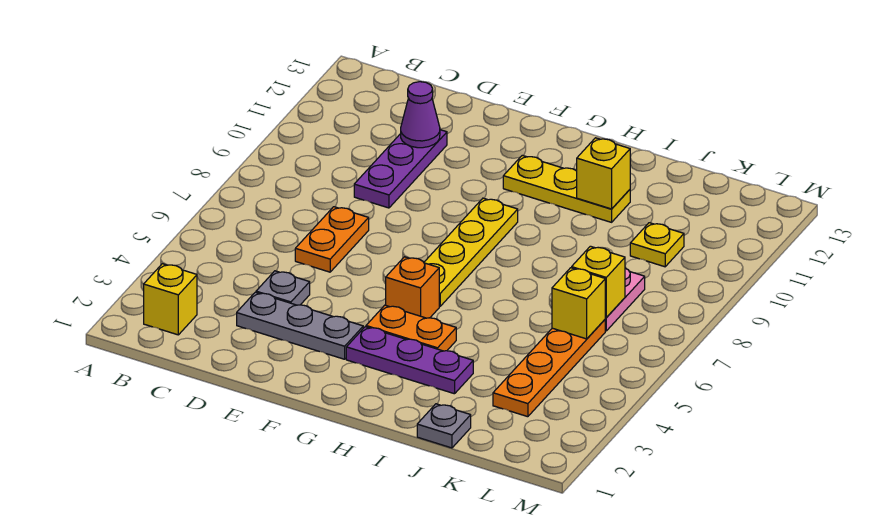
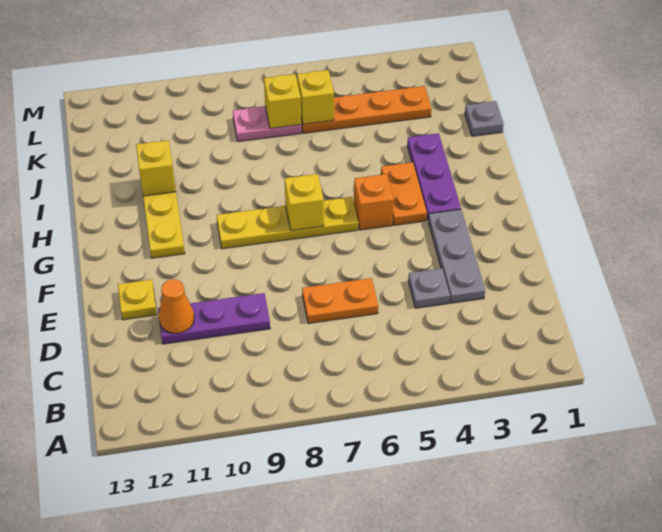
yellow 1x1 brick [144,264,197,335] -> yellow 1x1 brick moved to [285,174,324,231]
purple 1x1 cone [401,82,440,148] -> orange 1x1 cone [159,279,194,333]
yellow 1x1 plate [630,223,684,267] -> yellow 1x1 plate moved to [118,279,157,320]

